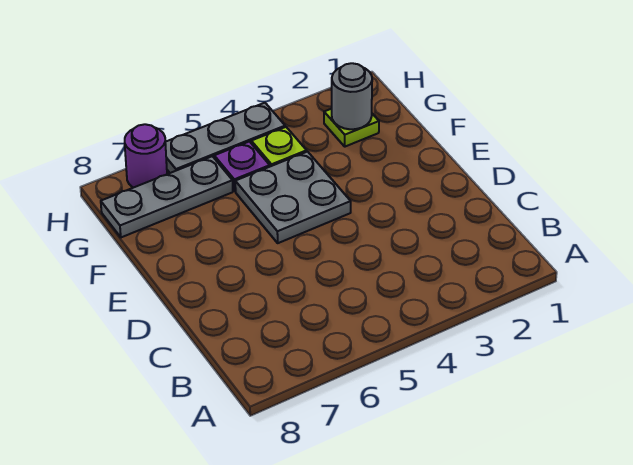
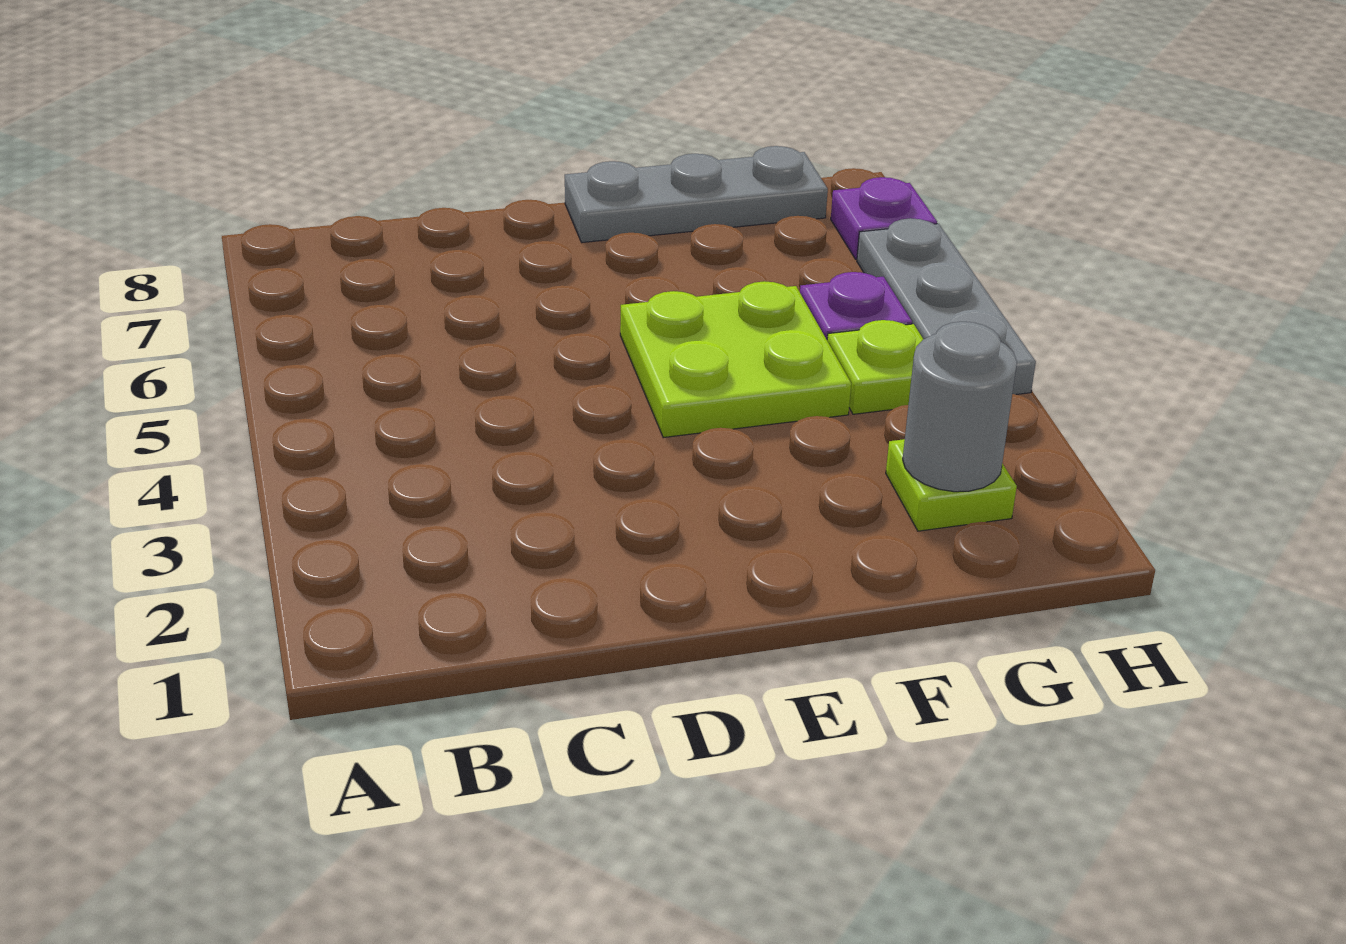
grey 2x2 plate [235,152,351,243] -> lime 2x2 plate [620,281,851,437]
grey 1x3 plate [101,156,233,237] -> grey 1x3 plate turned to [565,146,828,243]
purple 1x1 round brick [125,124,167,188] -> purple 1x1 plate [831,177,937,259]

